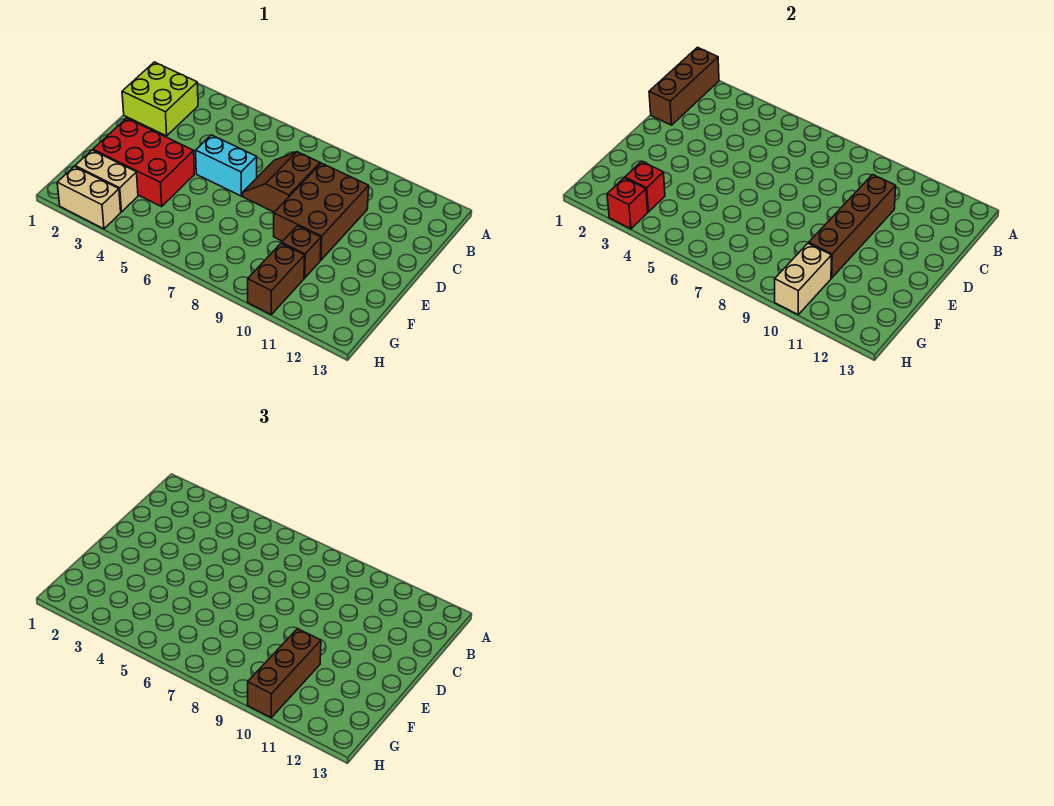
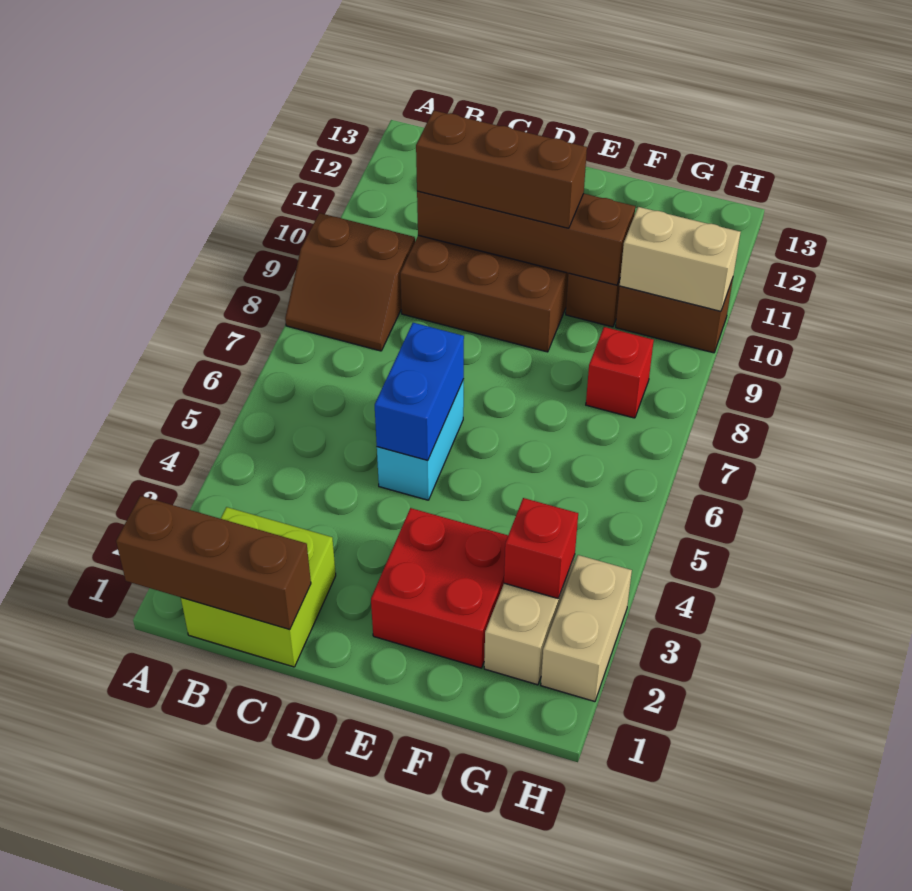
brown 2x2 slope [243,152,320,212] -> brown 2x2 slope moved to [285,213,415,351]
none -> blue 1x2 brick [375,323,464,460]
red 2x3 brick [93,118,194,207] -> red 2x2 brick [371,508,508,668]
brown 1x3 brick [248,629,321,717] -> brown 1x3 brick moved to [416,110,587,228]
red 1x1 brick [607,178,648,229] -> red 1x1 brick moved to [586,327,654,418]

